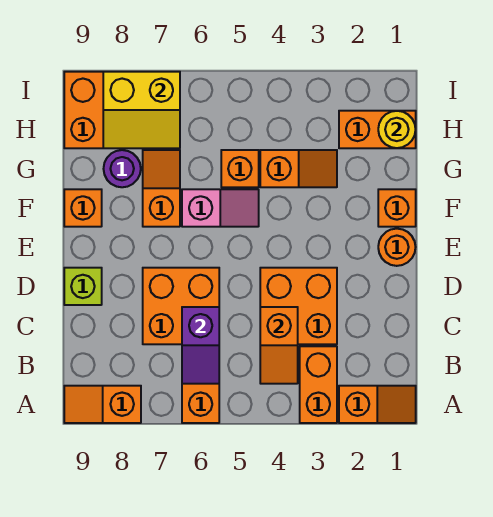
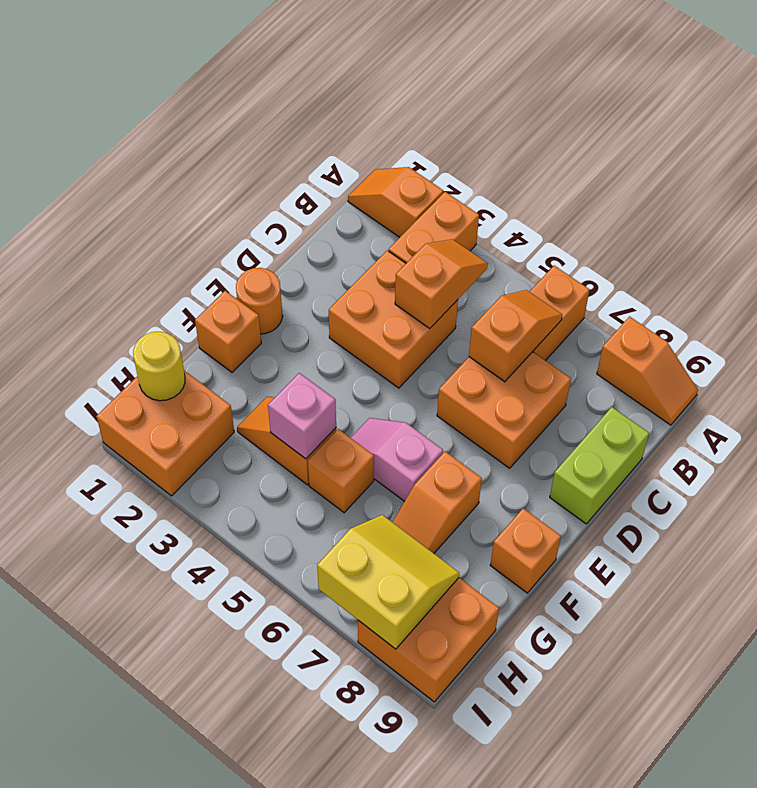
purple 1x2 slope [182,307,219,384] -> orange 1x2 slope [469,290,562,382]
lime 1x1 brick [64,268,102,305] -> lime 1x2 brick [550,407,649,524]
none -> pink 1x1 brick [268,373,336,459]
purple 1x1 round brick [104,150,141,187] -> none
orange 1x2 brick [339,111,416,148] -> orange 2x2 brick [96,370,234,496]

